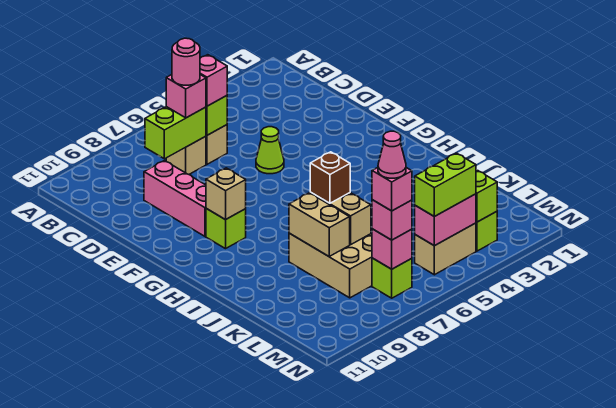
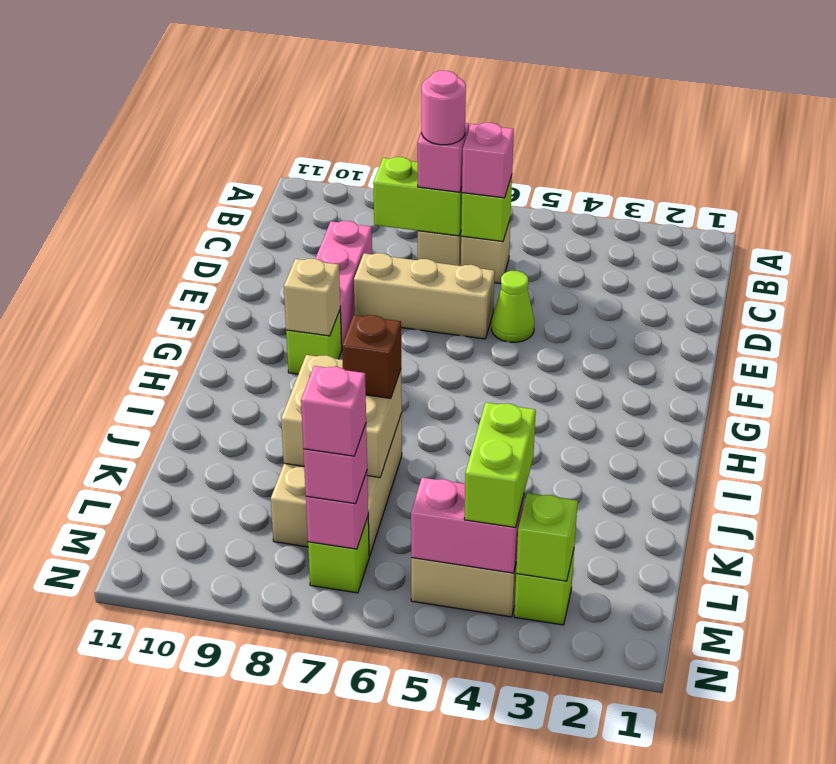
none -> tan 1x3 brick [354,253,495,339]
lime 1x2 brick [415,153,476,217] -> lime 1x2 brick turned to [464,402,536,528]
pink 1x1 cone [378,131,406,178] -> none

